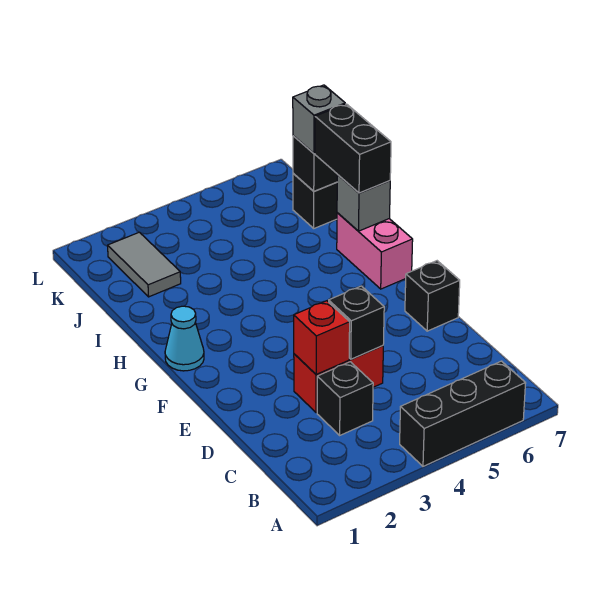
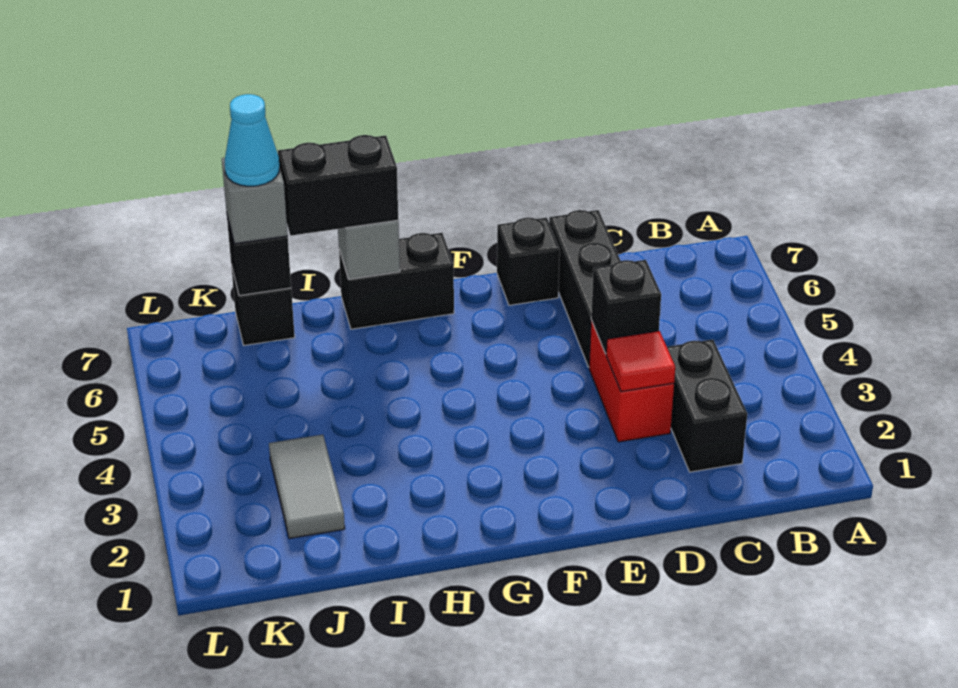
black 1x3 brick [400,361,526,466] -> black 1x3 brick moved to [549,210,621,367]
black 1x1 brick [317,362,373,435] -> black 1x2 brick [667,340,747,472]
red 1x1 brick [294,301,350,374] -> red 1x1 tile [606,331,675,392]
cyan 1x1 cone [165,306,204,371] -> cyan 1x1 cone moved to [225,94,279,186]
pink 1x2 brick [337,213,413,289] -> black 1x2 brick [339,233,454,329]
grey 1x2 tile [108,232,181,297] -> grey 1x2 tile turned to [269,435,345,539]

